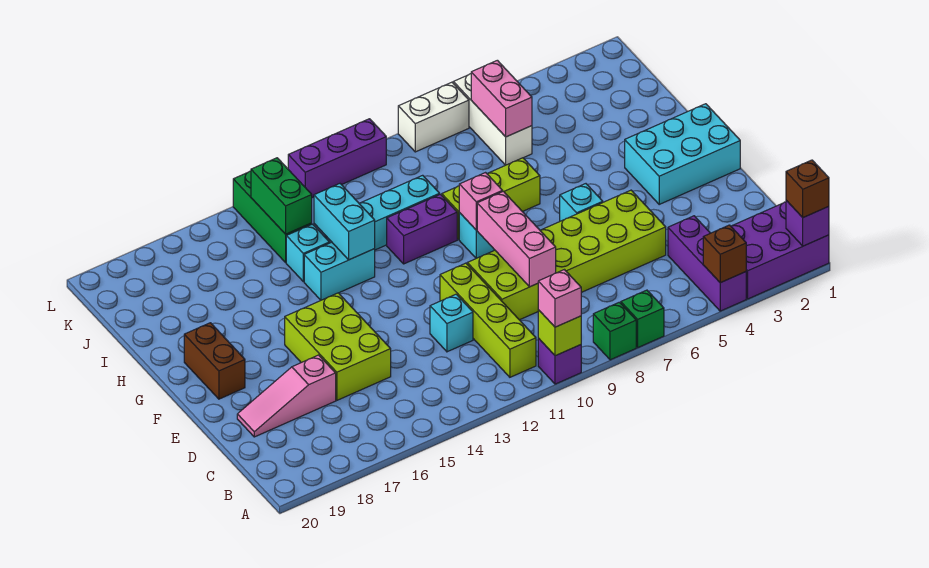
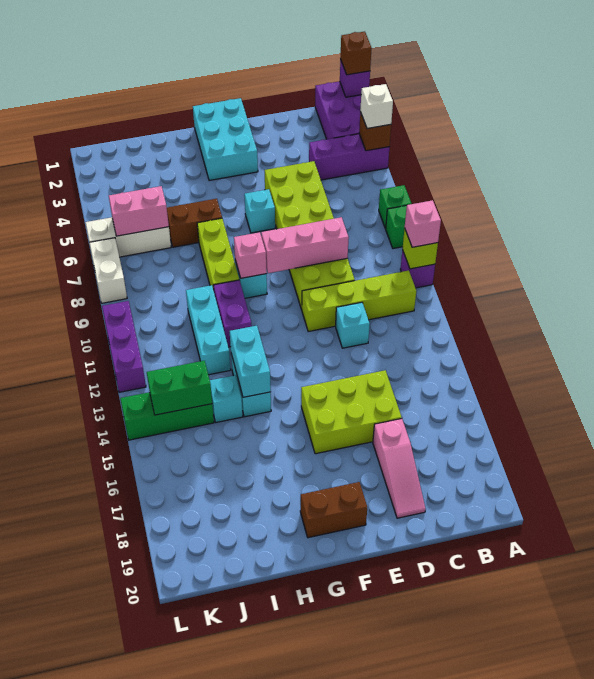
none -> white 1x1 brick [360,84,393,129]
none -> brown 1x2 brick [167,199,222,247]
cyan 1x2 brick [314,184,375,260] -> cyan 1x2 brick turned to [230,326,271,397]

